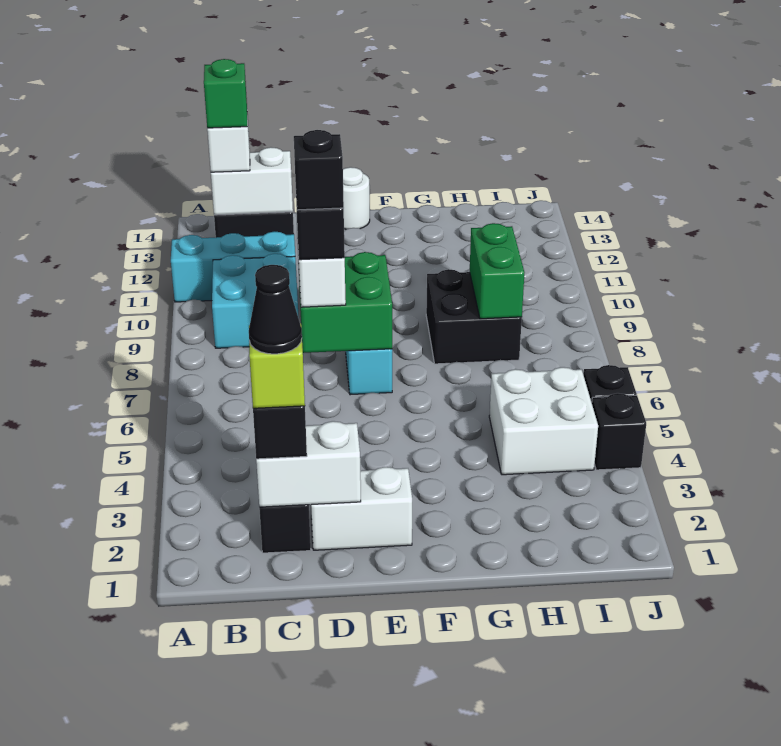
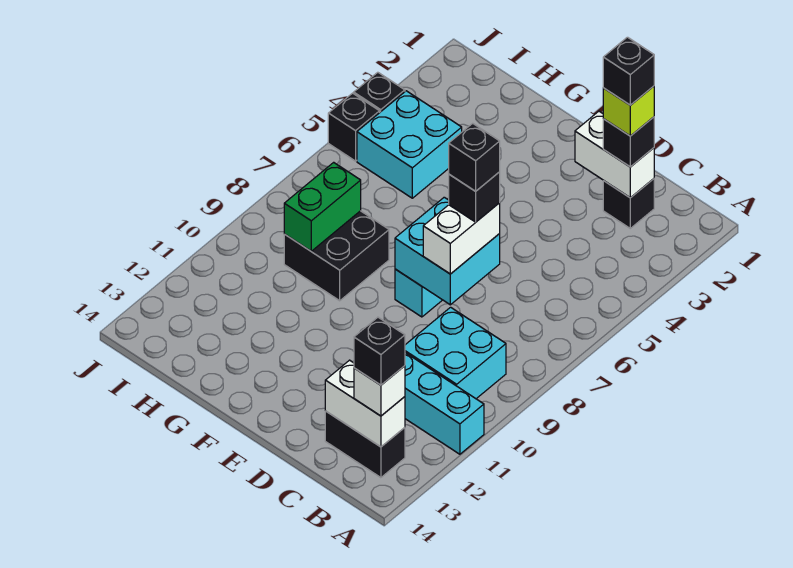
green 1x1 brick [204,59,247,128] -> black 1x1 brick [354,317,405,385]
black 1x1 cone [249,265,302,354] -> black 1x1 brick [603,37,654,105]
white 1x2 brick [311,467,412,550] -> none
green 2x2 brick [298,252,392,353] -> cyan 2x2 brick [395,197,500,305]
white 1x1 round brick [343,167,370,229] -> none
white 2x2 brick [489,367,598,475] -> cyan 2x2 brick [357,91,462,198]

